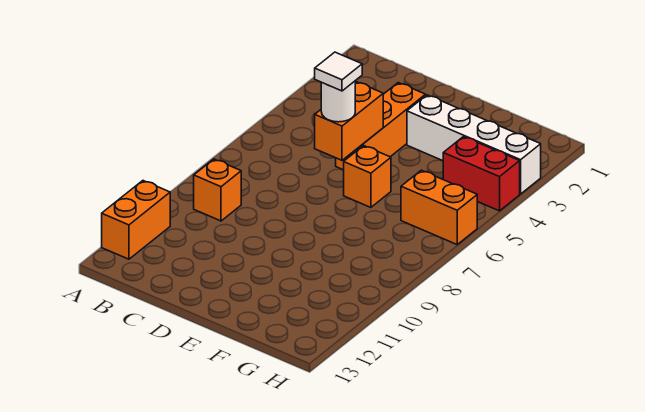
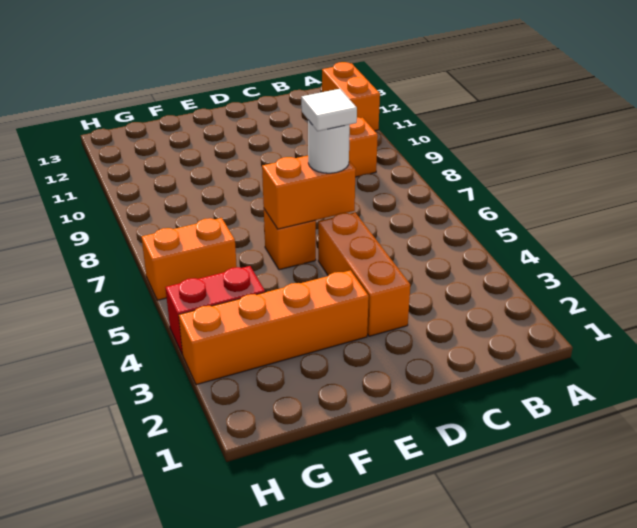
orange 1x2 brick [315,82,383,160] -> orange 1x2 brick turned to [262,156,356,229]
white 1x4 brick [407,95,541,194] -> orange 1x4 brick [179,270,369,385]

